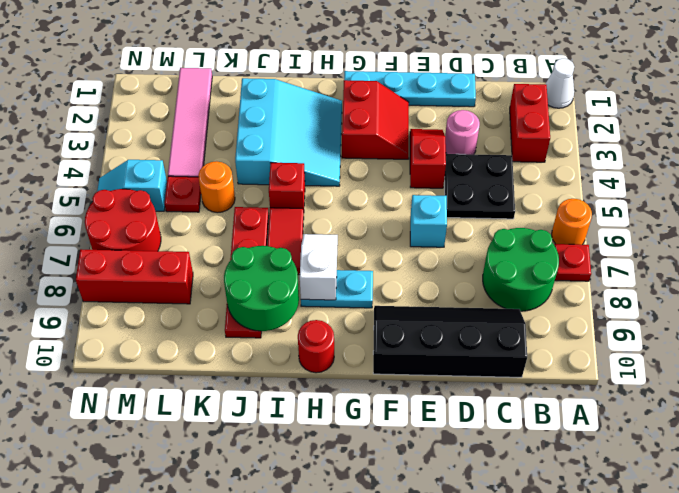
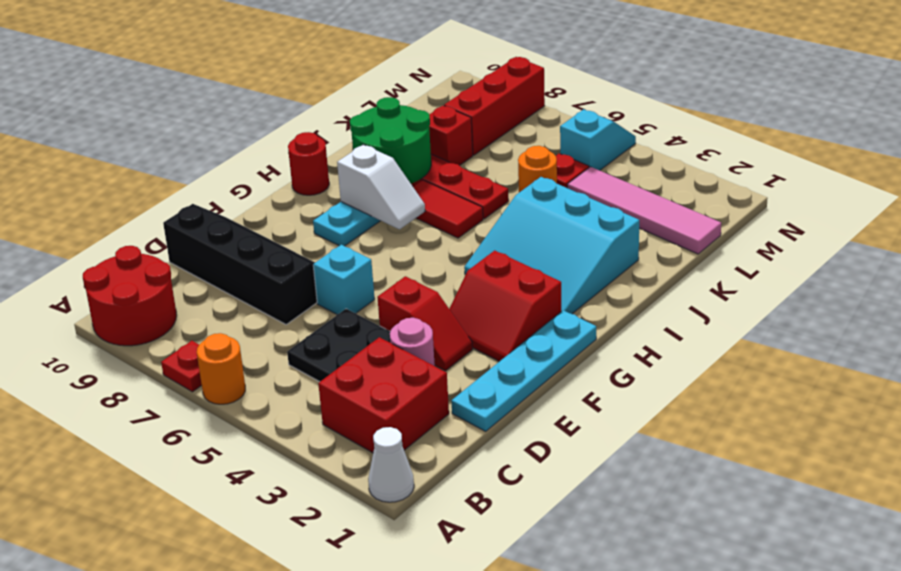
red 1x2 brick [510,84,550,162] -> red 2x2 brick [318,337,449,453]
green 2x2 round brick [483,228,559,311] -> none
black 2x4 slope [373,306,527,377] -> black 2x4 slope turned to [163,204,317,324]
red 1x1 brick [269,163,305,212] -> red 1x1 brick moved to [429,106,473,166]
red 2x2 round brick [85,189,161,251] -> red 2x2 round brick moved to [83,246,177,346]

